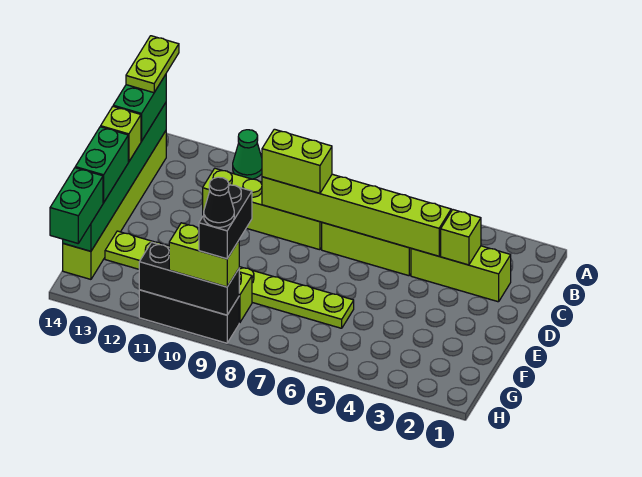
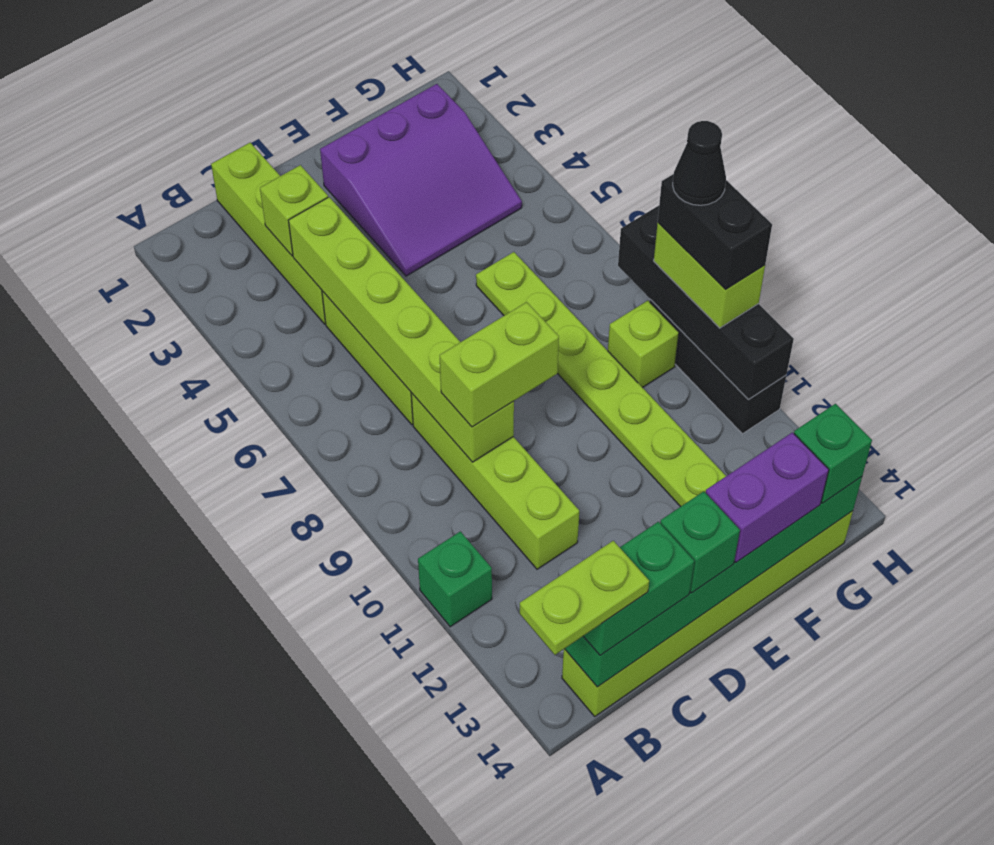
green 1x1 cone [233,130,262,179] -> green 1x1 brick [418,531,492,627]
lime 1x3 brick [411,246,511,302] -> lime 1x4 brick [211,143,326,324]
lime 1x2 brick [262,129,332,193] -> lime 1x2 brick turned to [440,302,559,427]
lime 1x1 brick [101,107,141,162] -> green 1x1 brick [660,491,740,593]
none -> purple 3x3 slope [320,84,522,276]
green 1x2 brick [75,127,128,203] -> purple 1x2 brick [706,432,829,562]
black 1x2 brick [199,185,252,259] -> black 1x2 brick turned to [658,174,772,289]
green 1x2 brick [50,168,103,243] -> green 1x1 brick [794,404,872,503]
black 1x3 brick [139,242,239,315] -> black 1x4 brick [618,206,794,399]

